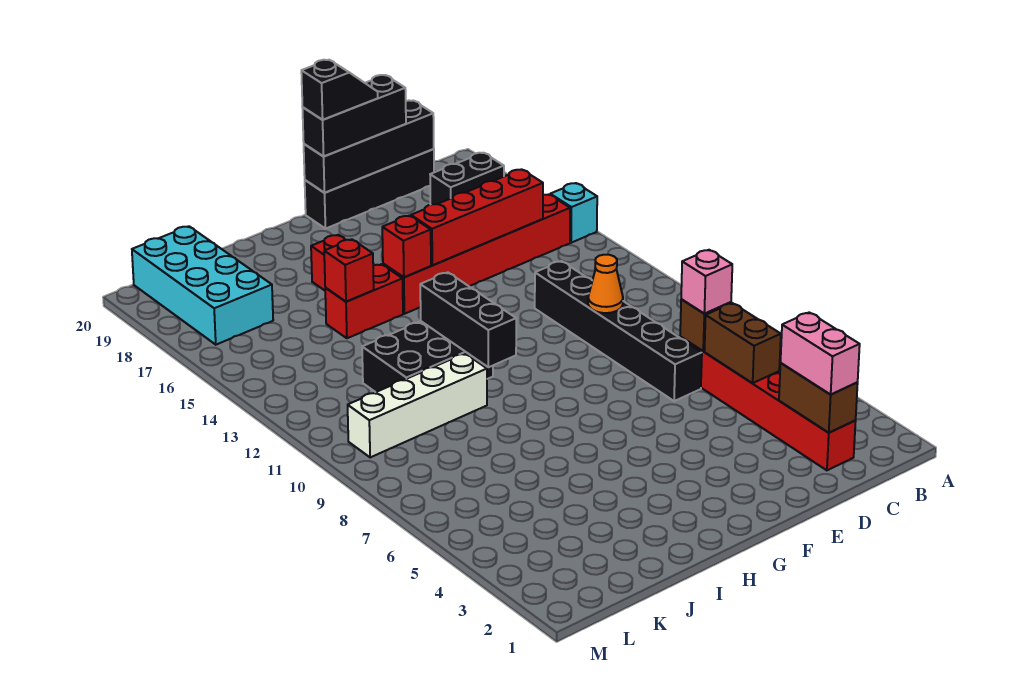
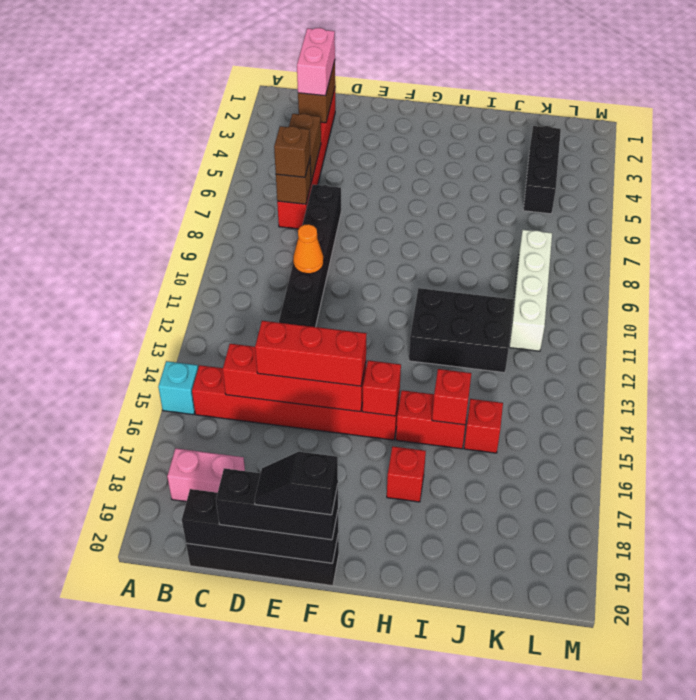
black 1x2 brick [430,153,504,205] -> pink 1x2 brick [167,448,245,502]
pink 1x1 brick [681,250,732,314] -> brown 1x1 brick [274,126,310,177]
none -> red 1x3 brick [255,321,366,386]
black 1x3 brick [420,272,516,367] -> black 1x3 brick moved to [523,126,561,214]
white 1x4 brick [348,354,487,457] -> white 1x4 brick turned to [509,230,552,351]
none -> red 1x1 brick [464,399,503,453]
cyan 2x4 brick [132,226,273,345] -> none

